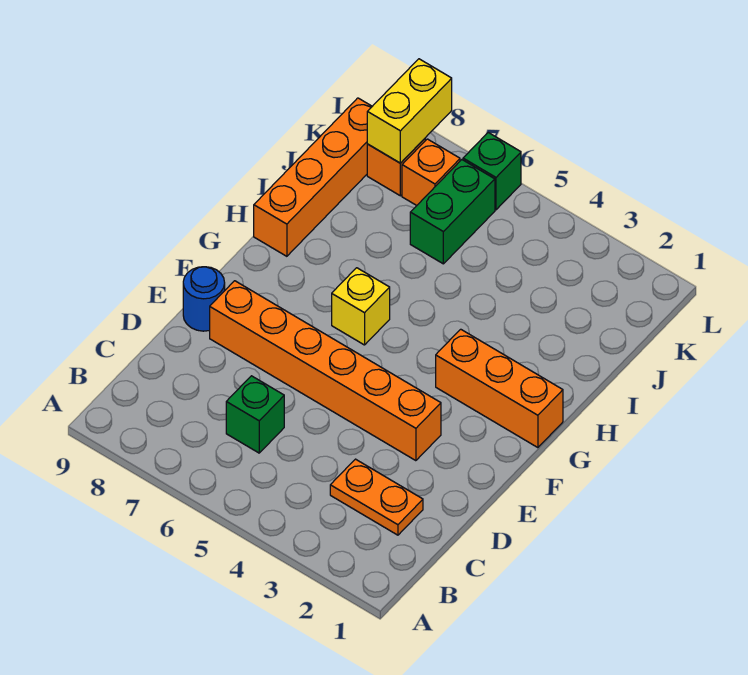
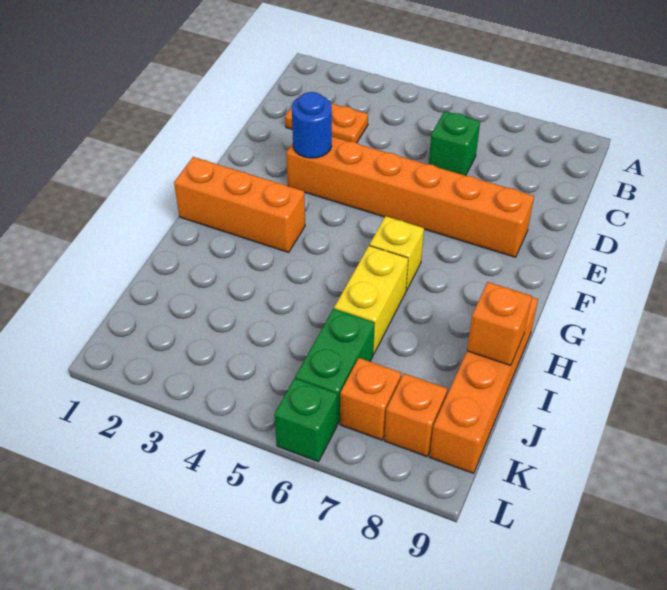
blue 1x1 round brick [183,267,225,331] -> blue 1x1 round brick moved to [292,92,332,158]
none -> orange 1x1 brick [467,282,532,366]
yellow 1x2 brick [367,59,452,163] -> yellow 1x2 brick moved to [334,246,408,354]

